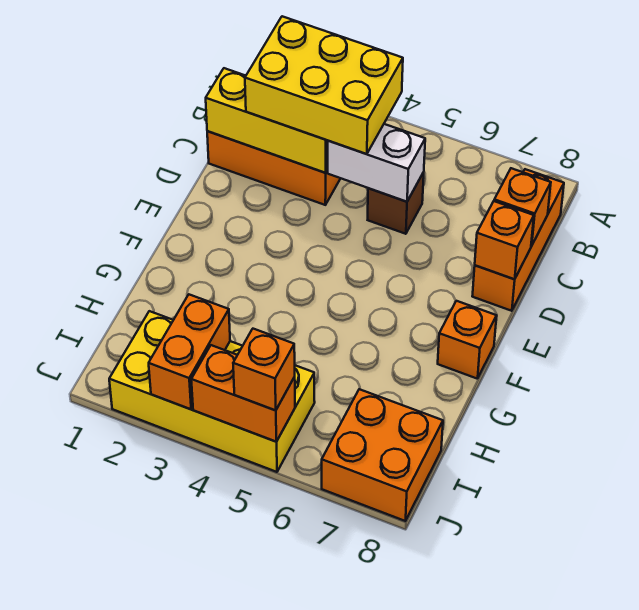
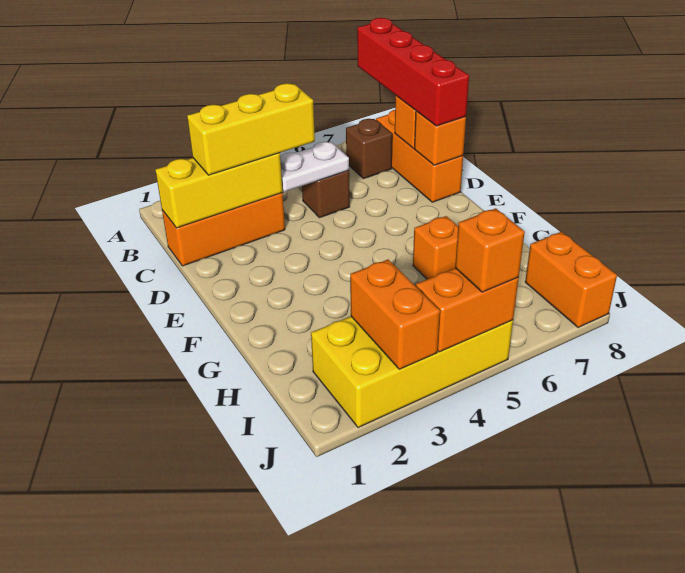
none -> red 1x4 brick [357,18,469,126]
yellow 2x3 brick [245,16,403,154] -> yellow 1x3 brick [187,83,315,175]
none -> brown 1x1 brick [346,119,392,179]
white 1x2 brick [328,124,425,202] -> white 1x2 plate [280,142,349,192]
orange 1x1 brick [438,301,497,379] -> orange 1x1 brick moved to [413,216,458,279]
orange 2x2 brick [322,389,443,521] -> orange 1x2 brick [525,232,617,327]

